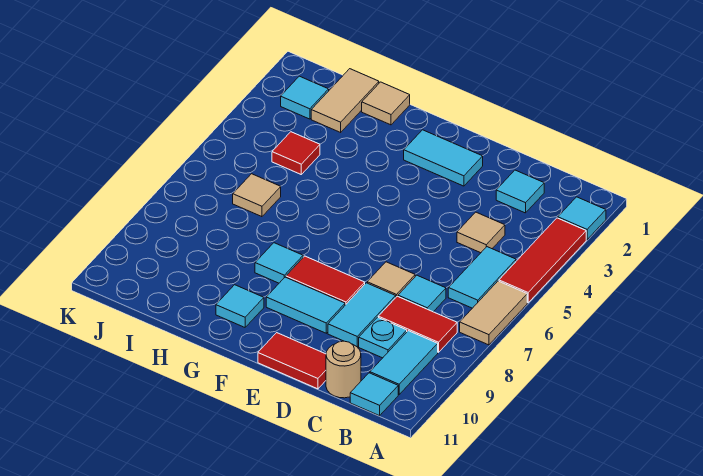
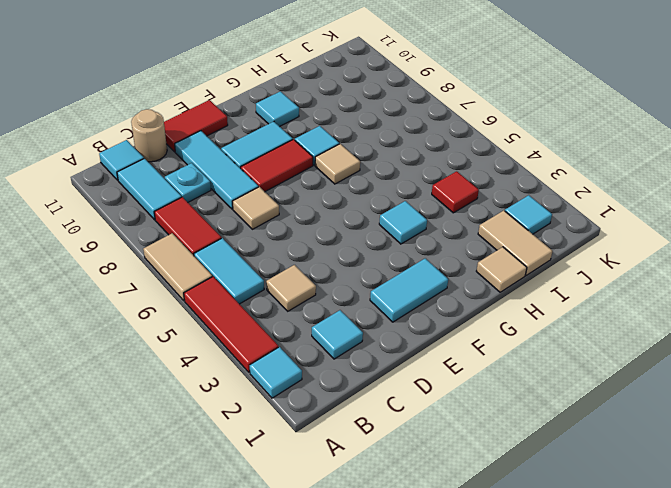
red 1x2 tile [378,296,457,353] -> red 1x2 tile turned to [154,197,221,256]
cyan 1x1 tile [398,275,446,312] -> cyan 1x1 tile moved to [379,201,427,244]
cyan 1x2 tile [328,283,396,347] -> cyan 1x3 tile [175,131,258,209]
tan 1x1 tile [233,174,281,217] -> tan 1x1 tile moved to [315,144,360,184]

